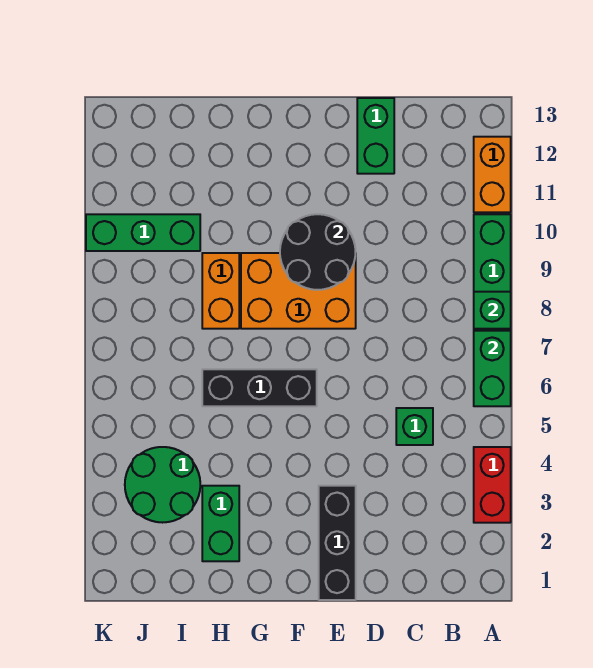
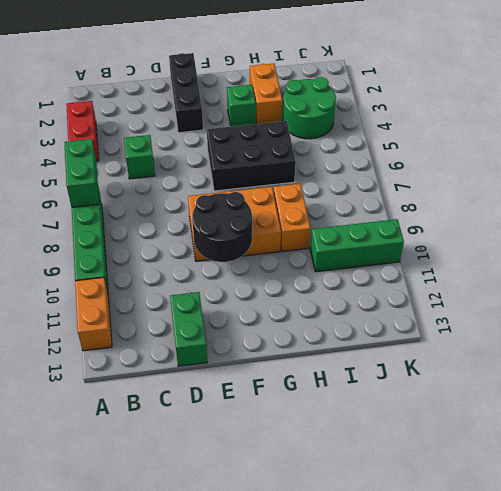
green 1x1 brick [474,292,511,329] -> green 1x1 brick moved to [227,85,256,127]
black 1x3 brick [202,369,317,406] -> black 2x3 brick [207,121,296,191]
green 1x2 brick [202,486,239,561] -> orange 1x2 brick [250,64,282,124]

